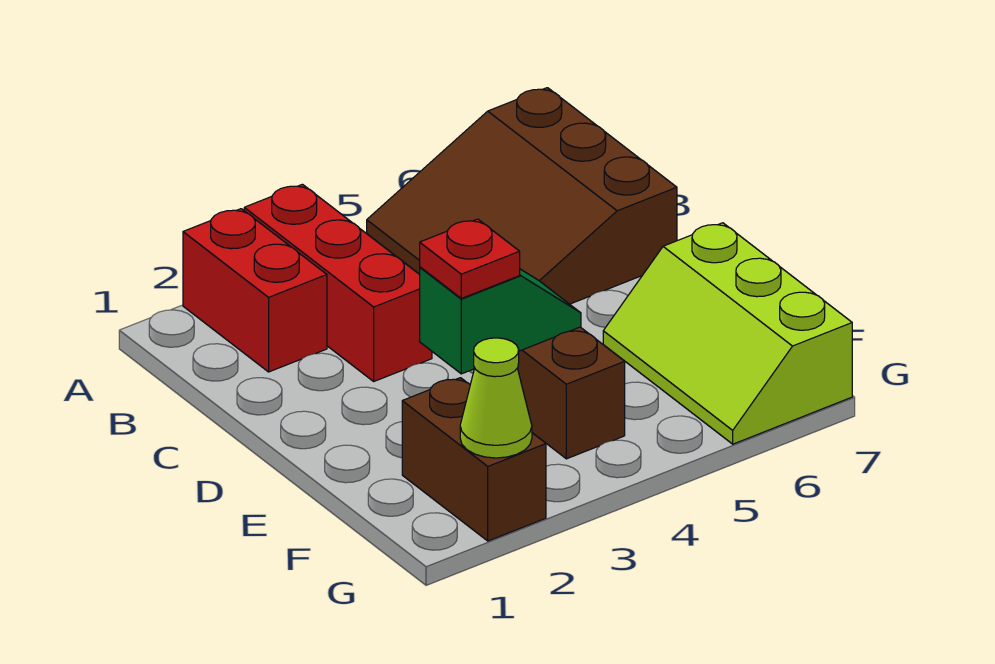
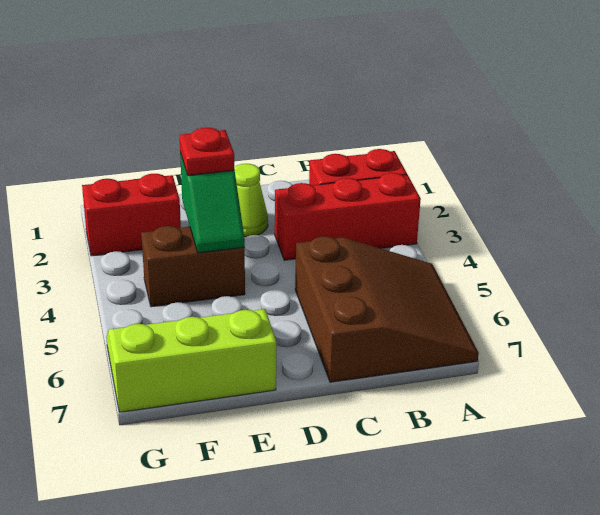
brown 3x3 slope [367,88,677,304] -> brown 3x3 slope turned to [295,236,479,382]
brown 1x2 brick [402,378,546,541] -> red 1x2 brick [82,174,181,256]
lime 1x1 cone [460,338,532,458] -> lime 1x1 cone moved to [234,164,268,237]

